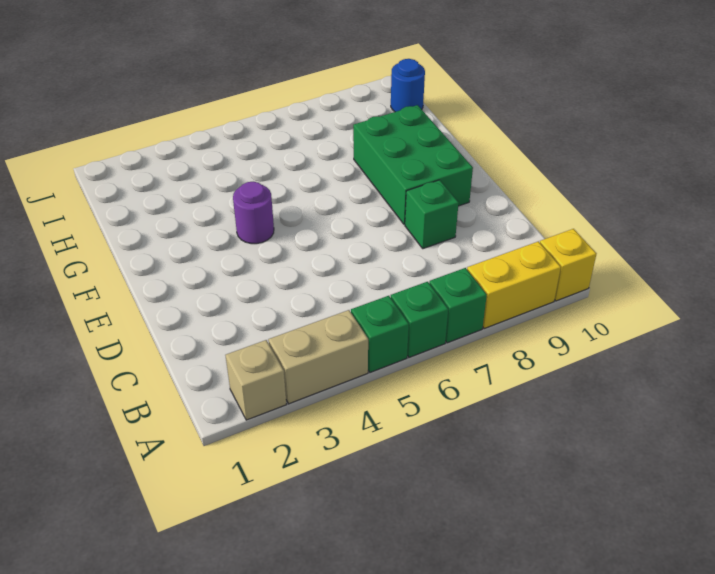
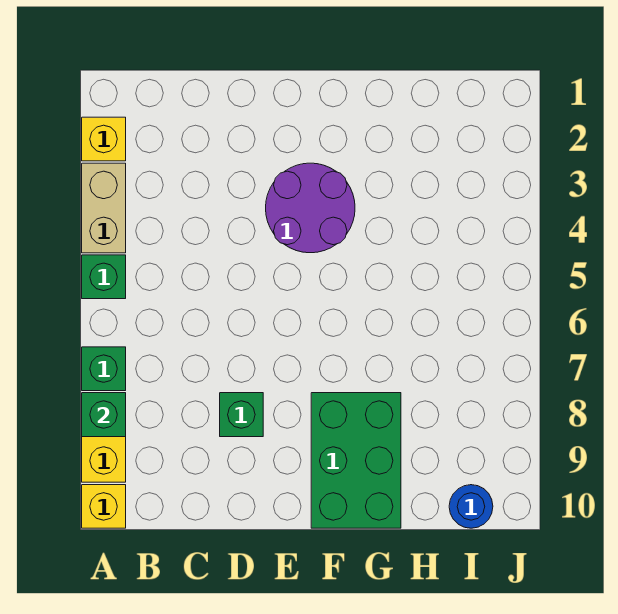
tan 1x1 brick [226,340,286,420] -> yellow 1x1 brick [82,117,126,161]
green 1x1 brick [391,282,448,357] -> green 1x1 brick moved to [82,393,126,437]
green 2x3 brick [353,105,473,224] -> green 2x3 brick turned to [311,393,401,528]
purple 1x1 round brick [233,182,274,244] -> purple 2x2 round brick [266,163,355,253]

